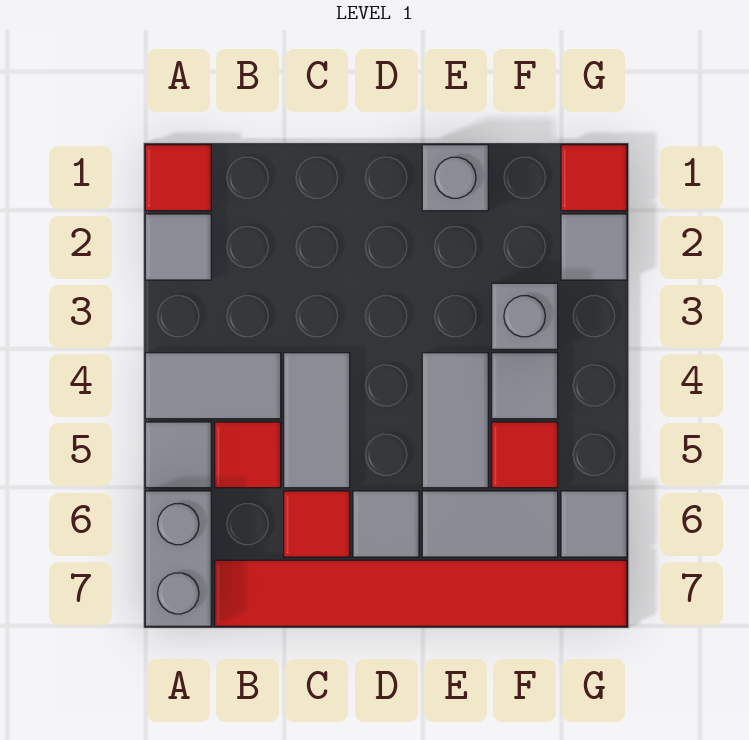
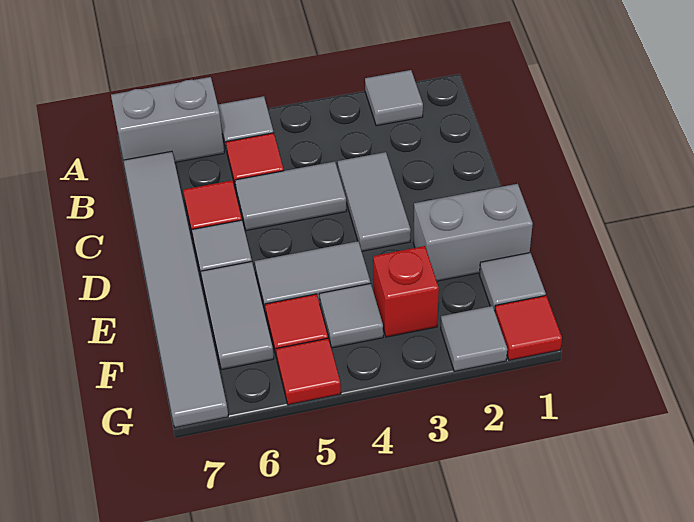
red 1x1 tile [145,145,211,211] -> red 1x1 tile moved to [276,338,341,405]
grey 1x2 tile [145,353,281,419] -> grey 1x2 tile moved to [338,152,411,251]
red 1x6 tile [215,560,627,626] -> grey 1x6 tile [123,151,228,428]
grey 1x1 brick [422,145,488,211] -> grey 1x2 brick [413,184,533,281]
grey 1x1 brick [492,283,558,349] -> red 1x1 brick [373,246,439,337]
grey 1x1 tile [561,491,627,557] -> grey 1x1 tile moved to [479,253,546,311]

